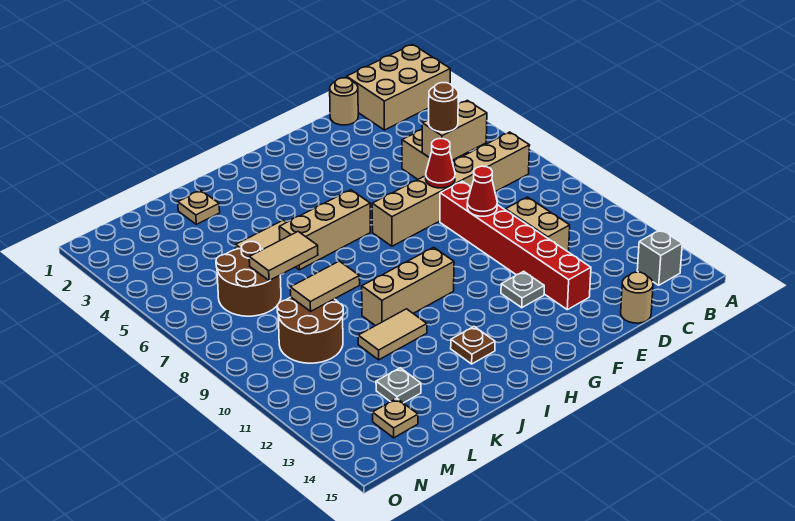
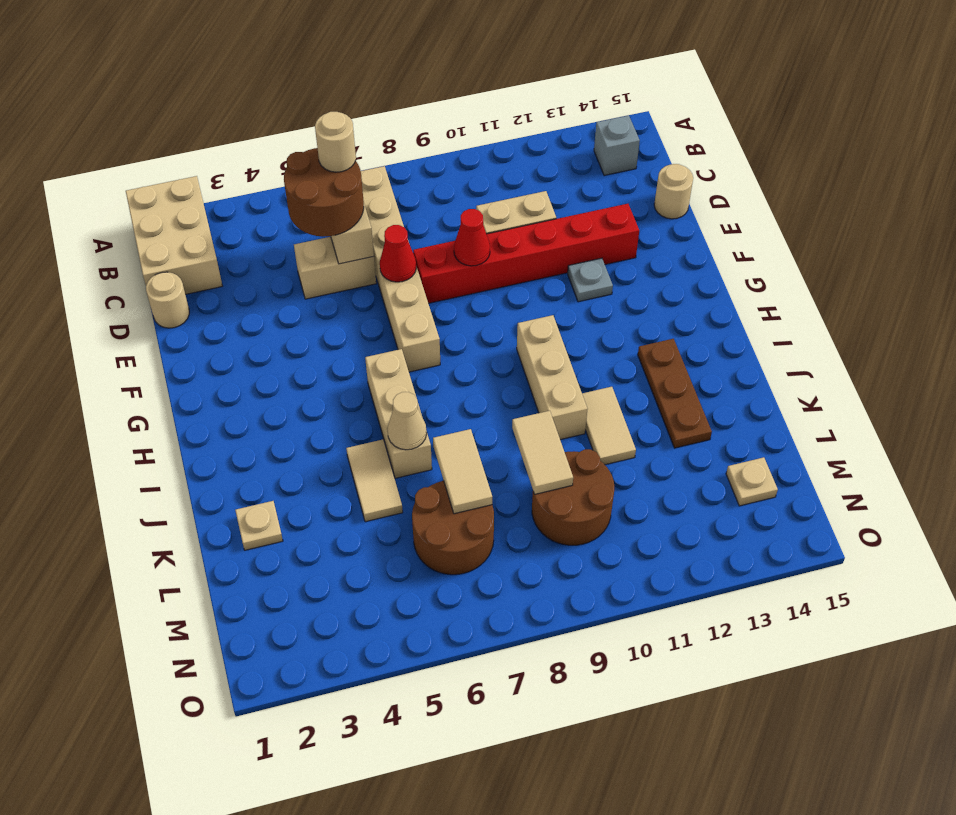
none -> tan 1x1 round brick [315,112,356,172]
brown 1x1 round brick [429,83,458,132] -> brown 2x2 round brick [284,148,364,237]
brown 1x1 plate [451,327,495,364] -> brown 1x3 plate [638,339,712,448]
none -> tan 1x1 cone [387,392,427,450]
grey 1x1 plate [376,368,421,403] -> none

